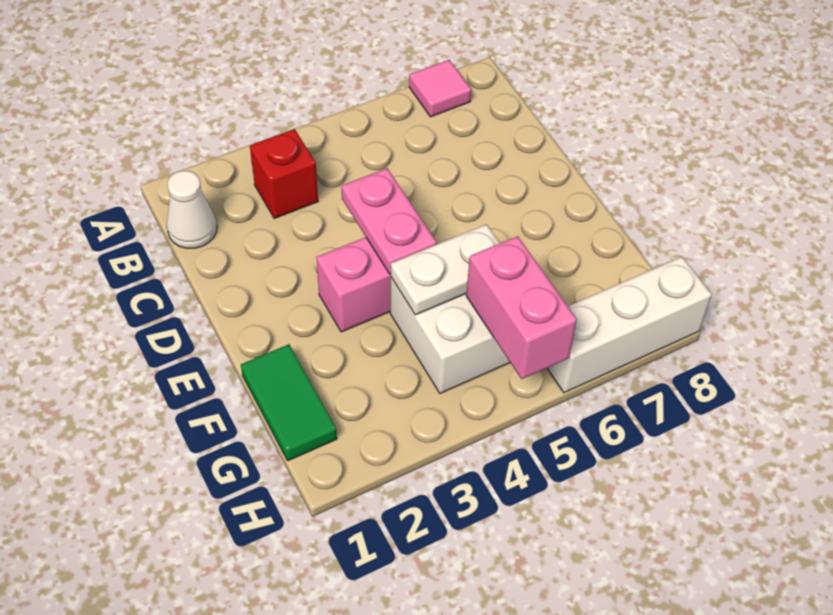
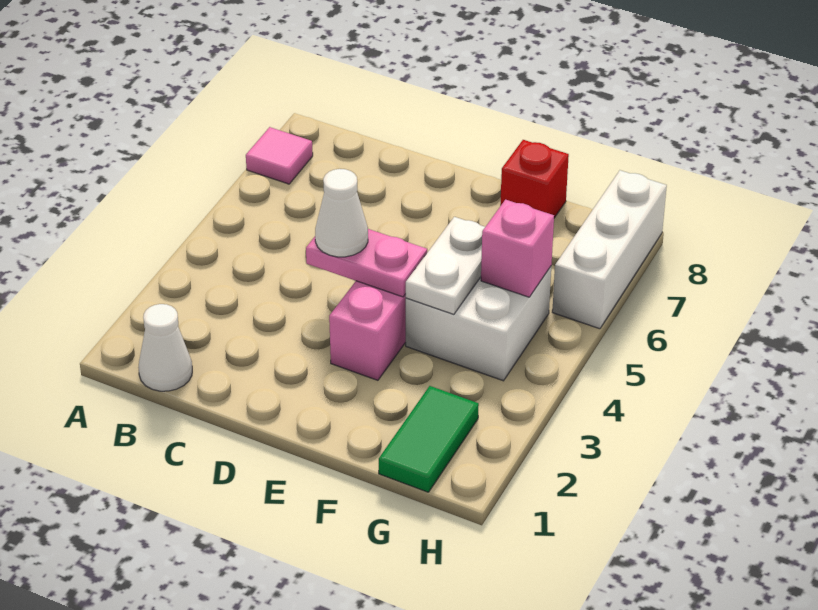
red 1x1 brick [250,129,318,218] -> red 1x1 brick moved to [500,140,569,218]
none -> white 1x1 cone [315,169,368,257]
green 1x2 tile [241,344,337,461] -> green 1x2 tile turned to [379,386,479,492]
pink 1x2 brick [466,236,577,379] -> pink 1x1 brick [481,200,554,297]

